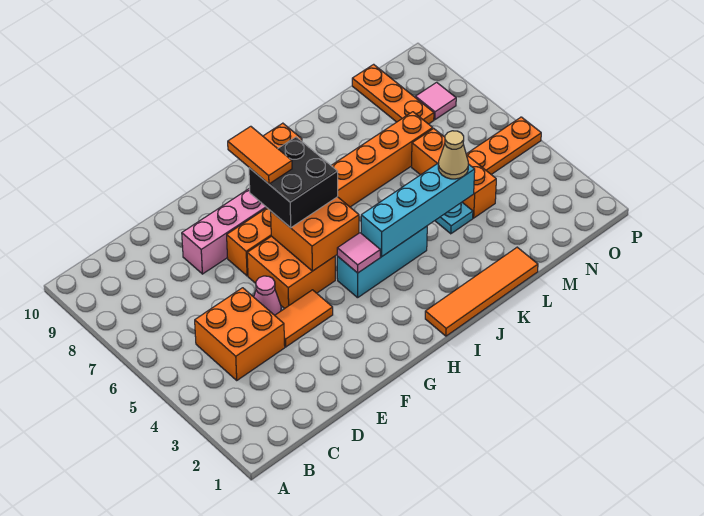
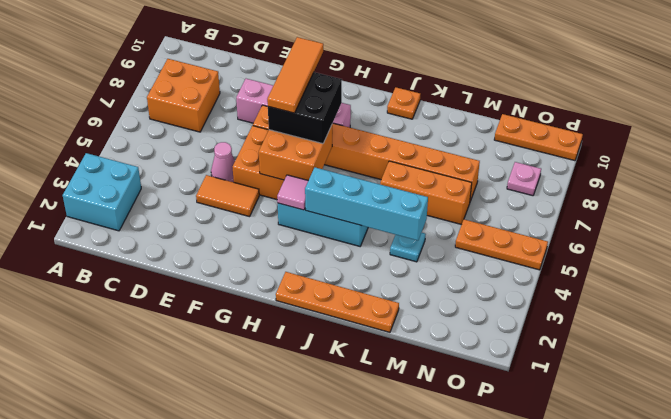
none -> cyan 2x2 brick [63,153,141,231]
orange 2x2 brick [195,288,285,380] -> orange 2x2 brick moved to [147,59,220,132]
orange 1x2 tile [228,126,292,184] -> orange 1x3 tile [267,37,323,113]
orange 1x4 tile [425,247,538,336] -> orange 1x4 plate [276,272,399,332]
tan 1x1 cone [438,131,468,179] -> none
orange 1x3 brick [412,128,496,218] -> orange 1x3 brick turned to [380,161,472,225]
orange 1x3 plate [352,64,434,124] -> orange 1x3 plate turned to [494,114,583,161]
pink 1x1 tile [415,82,456,120] -> pink 1x1 plate [507,162,541,196]

